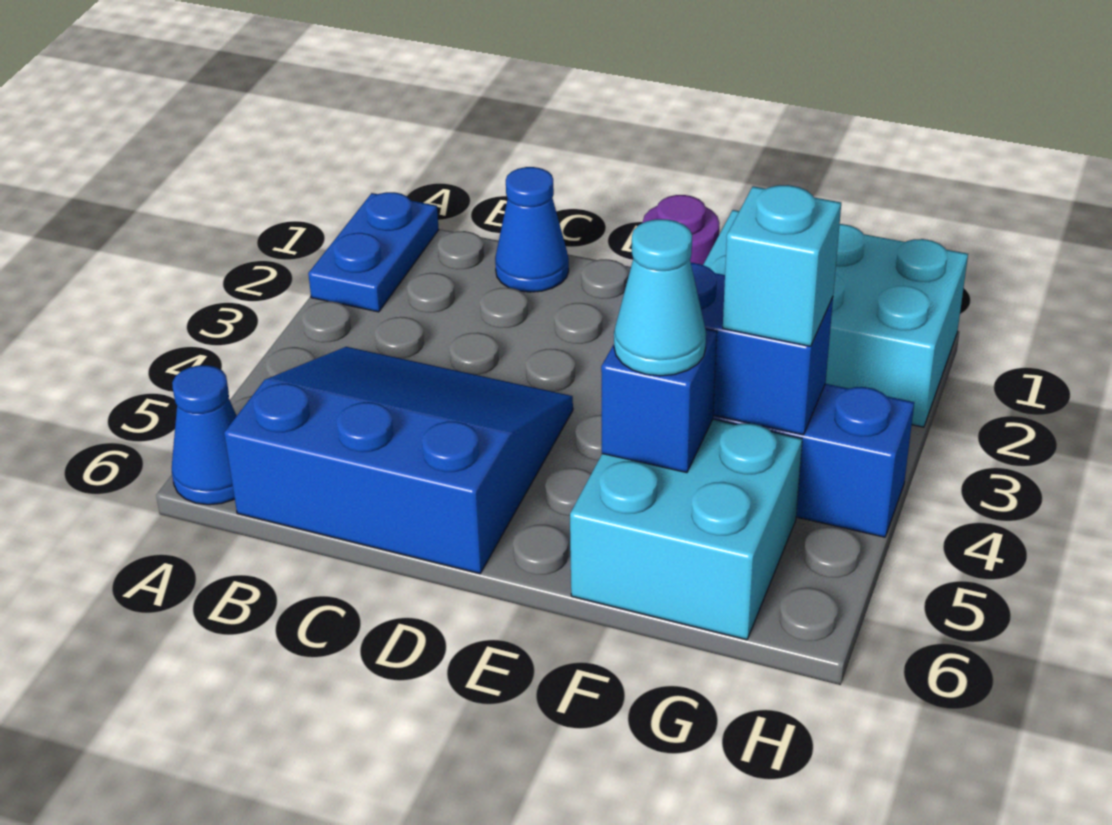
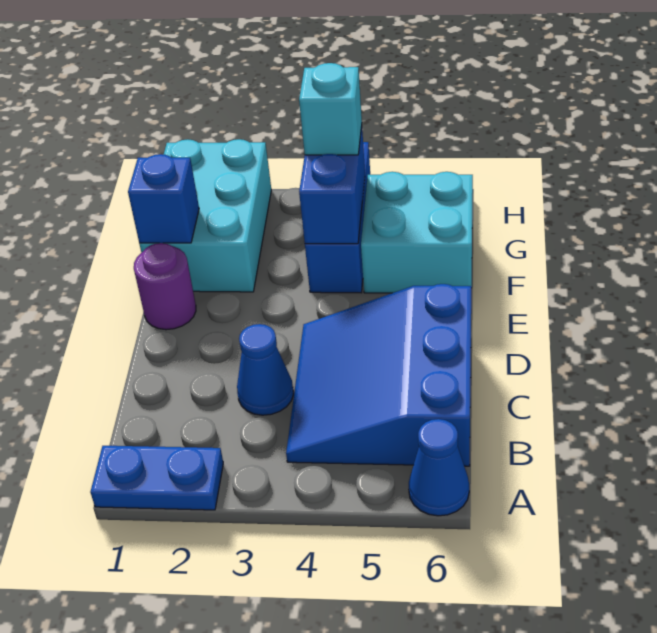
blue 1x1 cone [495,167,569,292] -> blue 1x1 cone moved to [237,324,293,415]
blue 1x1 brick [601,329,717,473] -> blue 1x1 brick moved to [128,154,199,243]
cyan 1x1 cone [614,219,706,376] -> none

